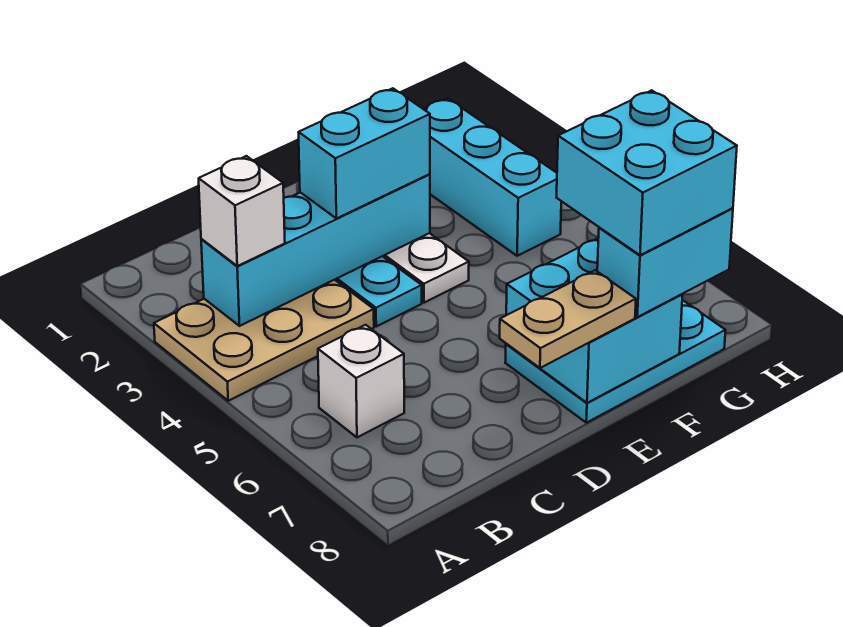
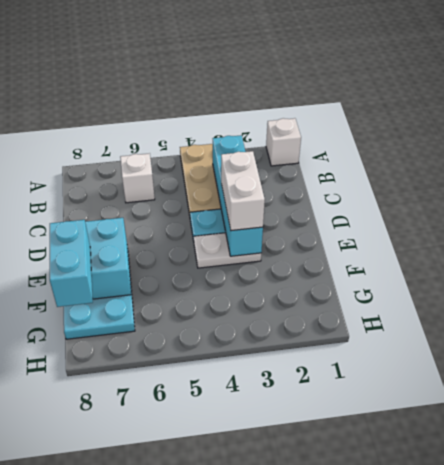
white 1x1 brick [199,156,285,266] -> white 1x1 brick moved to [266,118,301,166]
cyan 1x2 brick [298,88,430,219] -> white 1x2 brick [221,151,265,231]
tan 1x2 plate [500,270,636,368] -> none
cyan 2x2 brick [557,90,737,255] -> none
cyan 1x3 brick [424,98,561,256] -> none

